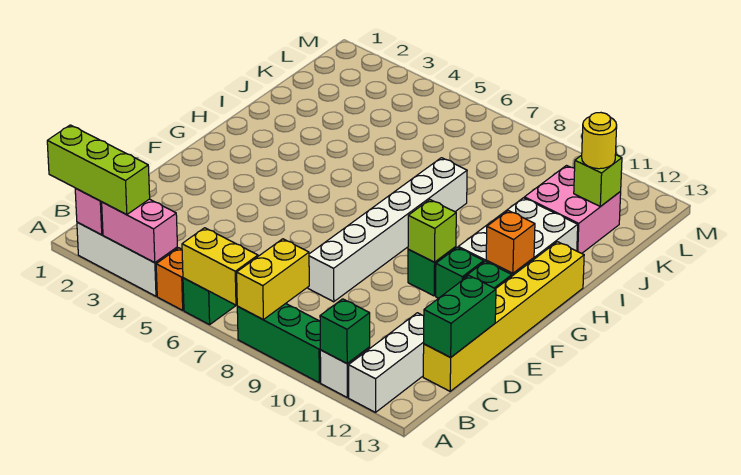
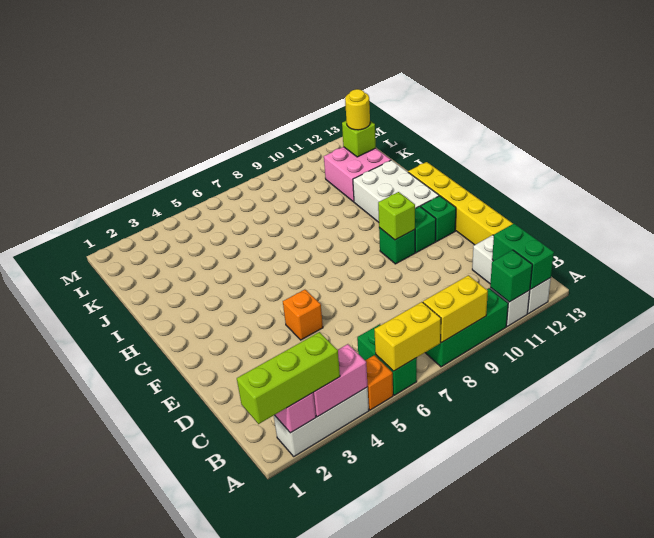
yellow 1x2 brick [237,239,309,319] -> yellow 1x2 brick turned to [423,275,488,343]
green 1x2 brick [424,276,496,357] -> green 1x2 brick moved to [492,224,554,289]
white 1x6 brick [308,158,467,302] -> none
orange 1x1 brick [486,211,535,273] -> orange 1x1 brick moved to [283,290,323,340]

